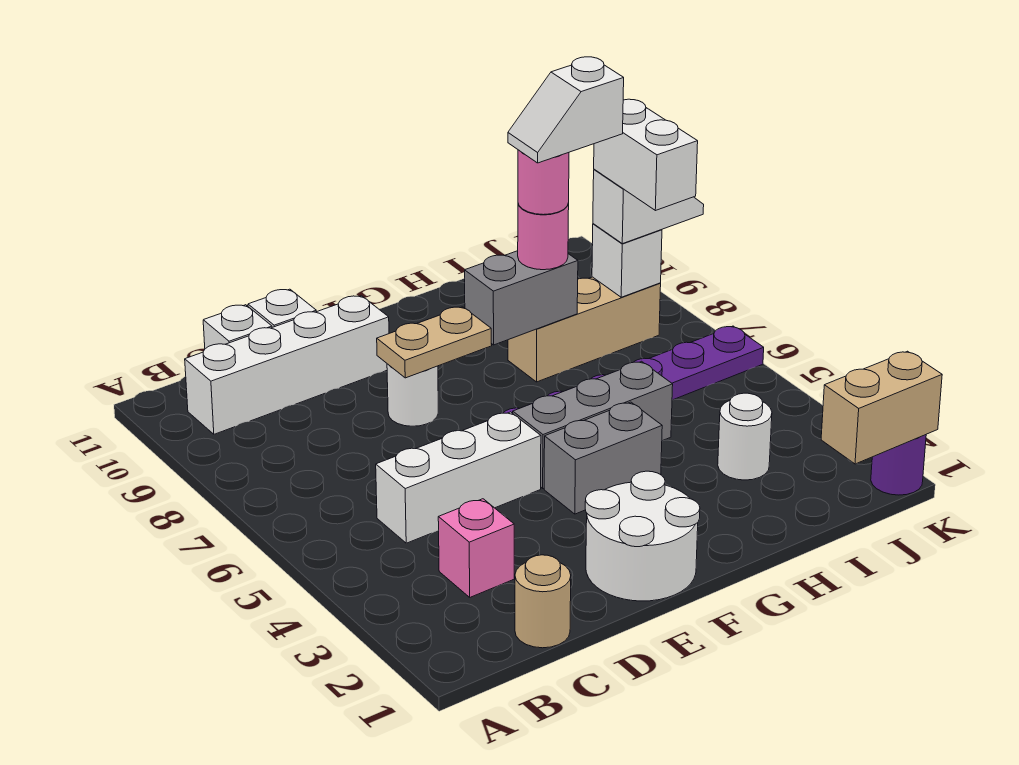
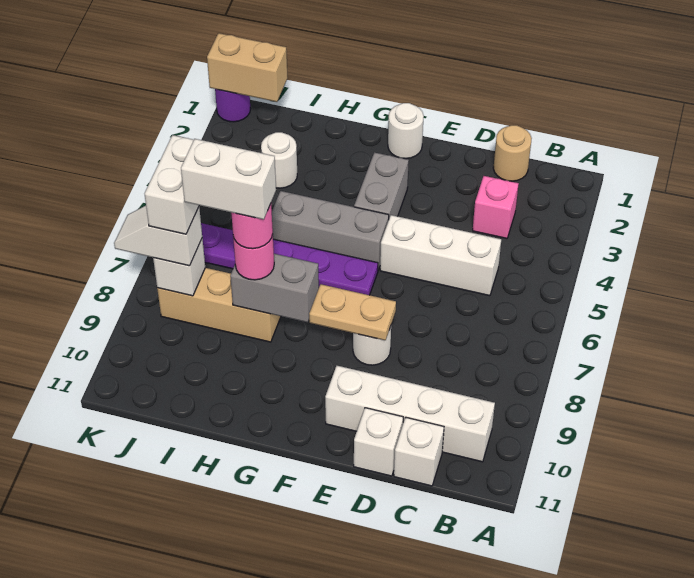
white 2x2 round brick [585,471,700,601] -> white 1x1 round brick [388,103,424,159]
grey 1x2 brick [544,402,662,514] -> grey 1x2 brick turned to [354,152,409,218]
white 1x2 slope [508,57,624,163] -> white 1x2 brick [181,139,276,220]

